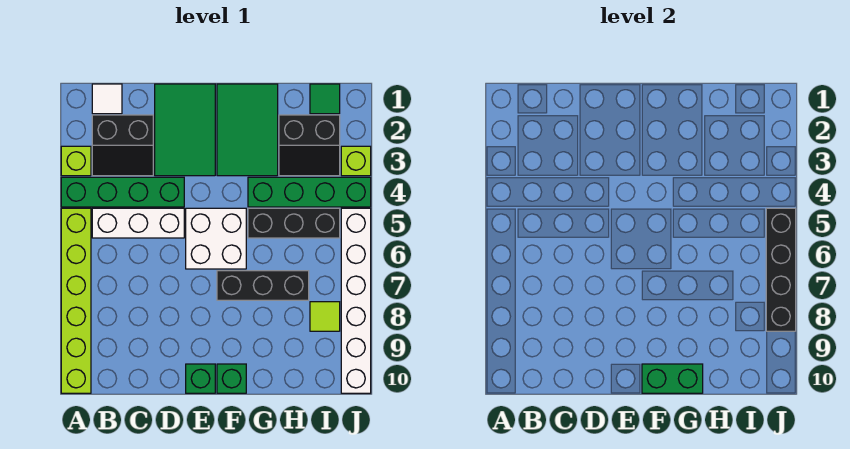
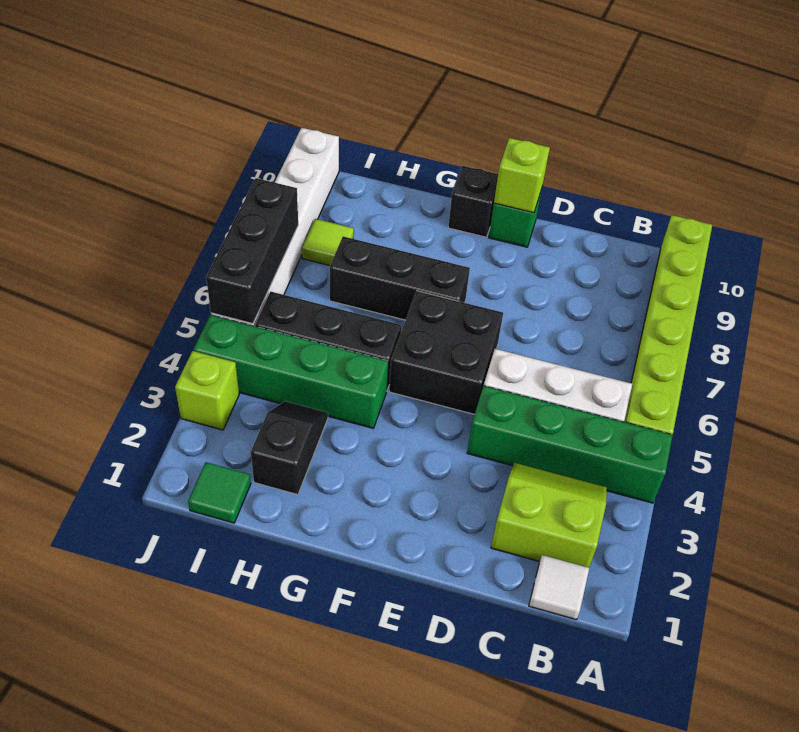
lime 1x1 brick [61,146,91,176] -> lime 1x1 brick moved to [494,138,550,213]
black 2x2 slope [92,115,153,176] -> lime 2x2 slope [491,462,607,568]
green 2x3 tile [155,84,215,176] -> none
white 2x2 brick [186,208,246,269] -> black 2x2 brick [389,291,503,414]
green 2x3 tile [217,84,278,176] -> none
green 1x1 brick [217,364,246,393] -> black 1x1 brick [448,166,498,237]
green 1x2 brick [642,364,703,393] -> none
black 2x2 slope [279,115,340,176] -> black 1x2 slope [251,401,328,495]
black 1x4 brick [766,208,796,331] -> black 1x3 brick [206,178,298,324]

